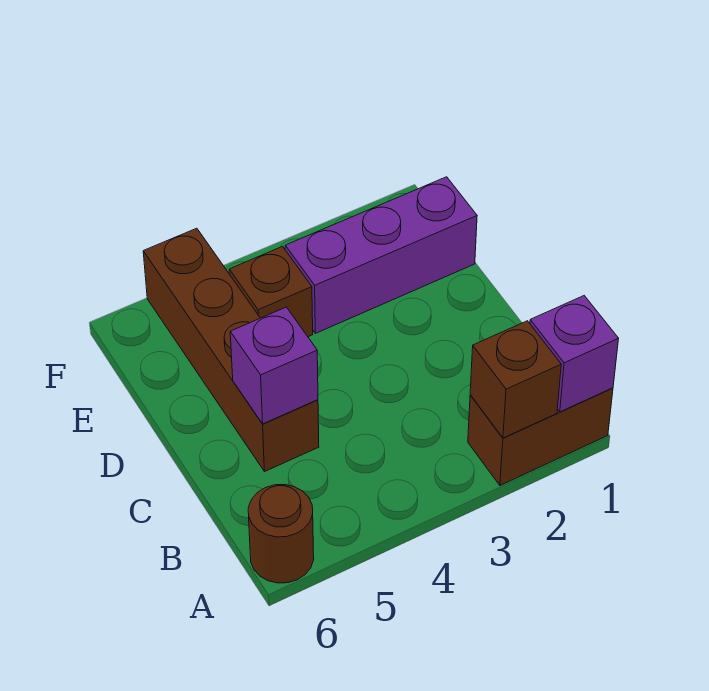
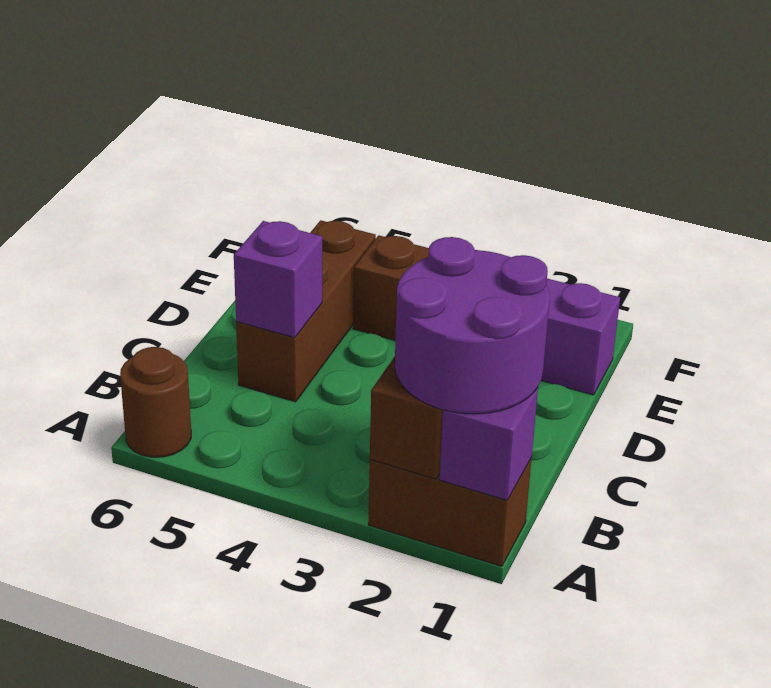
none -> purple 2x2 round brick [395,237,550,414]
brown 1x4 brick [143,228,319,472] -> brown 1x3 brick [236,220,376,402]

